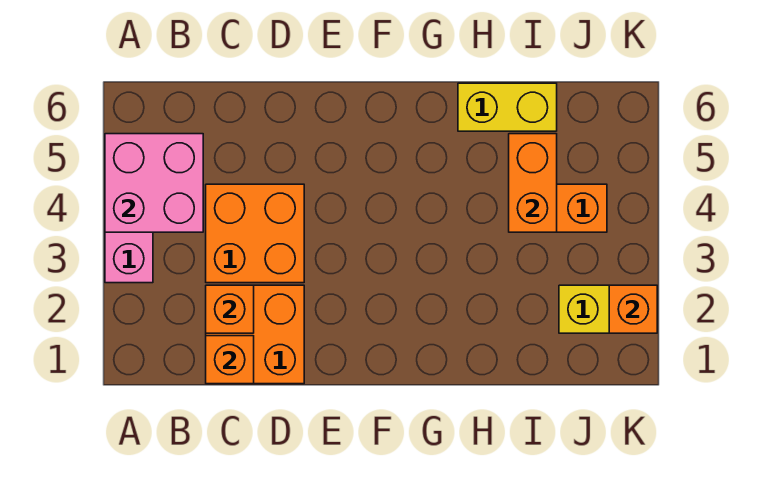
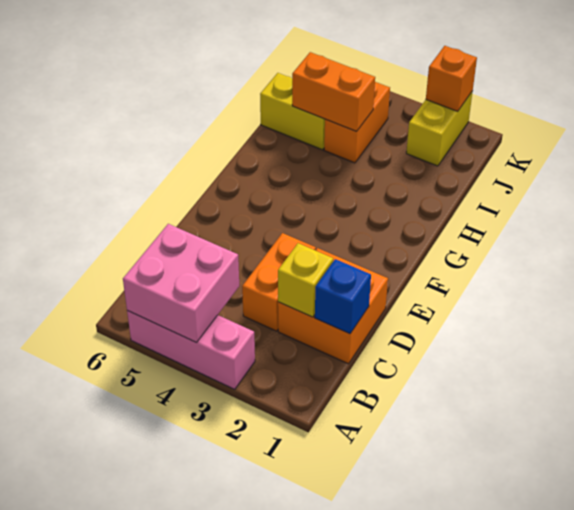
orange 1x1 brick [206,336,254,384] -> blue 1x1 brick [315,259,371,334]
orange 1x1 brick [206,285,254,333] -> yellow 1x1 brick [278,243,333,317]
orange 2x2 brick [206,184,304,283] -> orange 1x2 brick [242,233,316,331]
yellow 1x2 brick [458,83,557,131] -> yellow 1x2 brick turned to [260,73,325,150]

